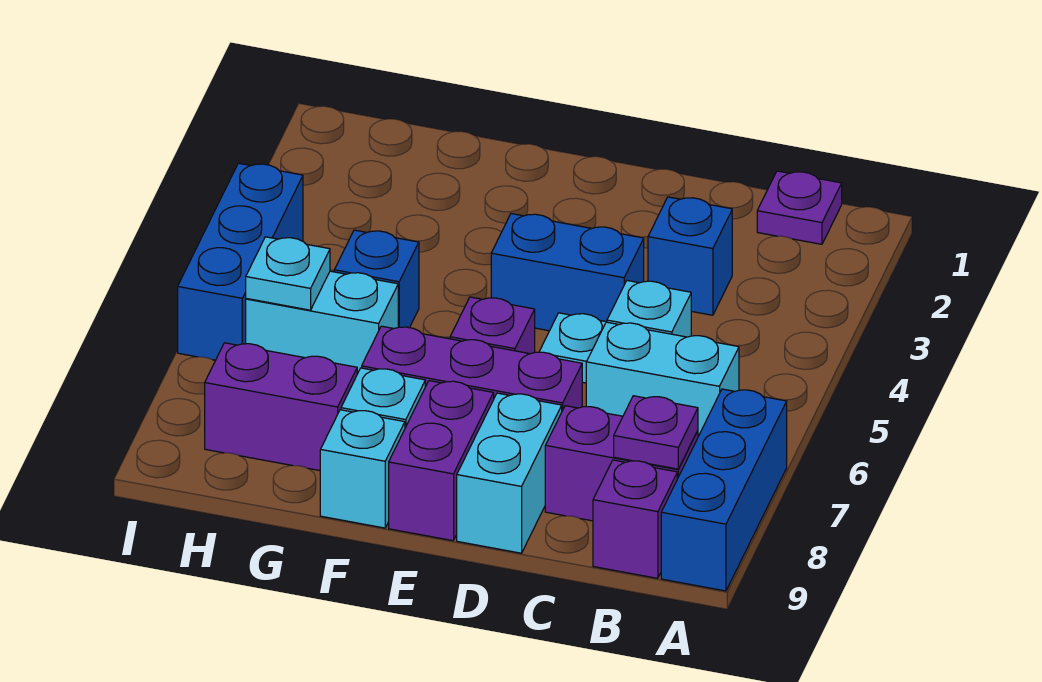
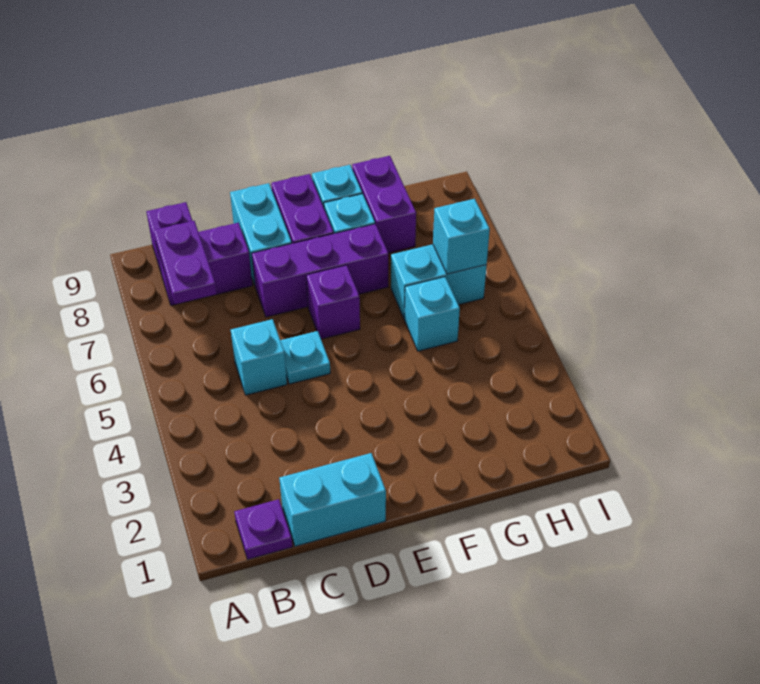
blue 1x3 brick [661,389,787,591] -> none
cyan 1x2 brick [586,322,739,436] -> cyan 1x2 brick moved to [279,453,386,546]
purple 1x1 plate [614,396,698,469] -> purple 1x2 plate [154,221,217,304]
blue 1x1 brick [648,197,732,315] -> none
blue 1x2 brick [491,214,644,331] -> none
blue 1x1 brick [334,230,419,328] -> cyan 1x1 brick [404,277,460,351]
purple 1x2 brick [205,343,357,471] -> purple 1x2 brick turned to [352,156,416,253]
cyan 1x1 plate [246,237,330,310] -> cyan 1x1 brick [433,199,490,274]
blue 1x3 brick [178,163,303,360] -> none

